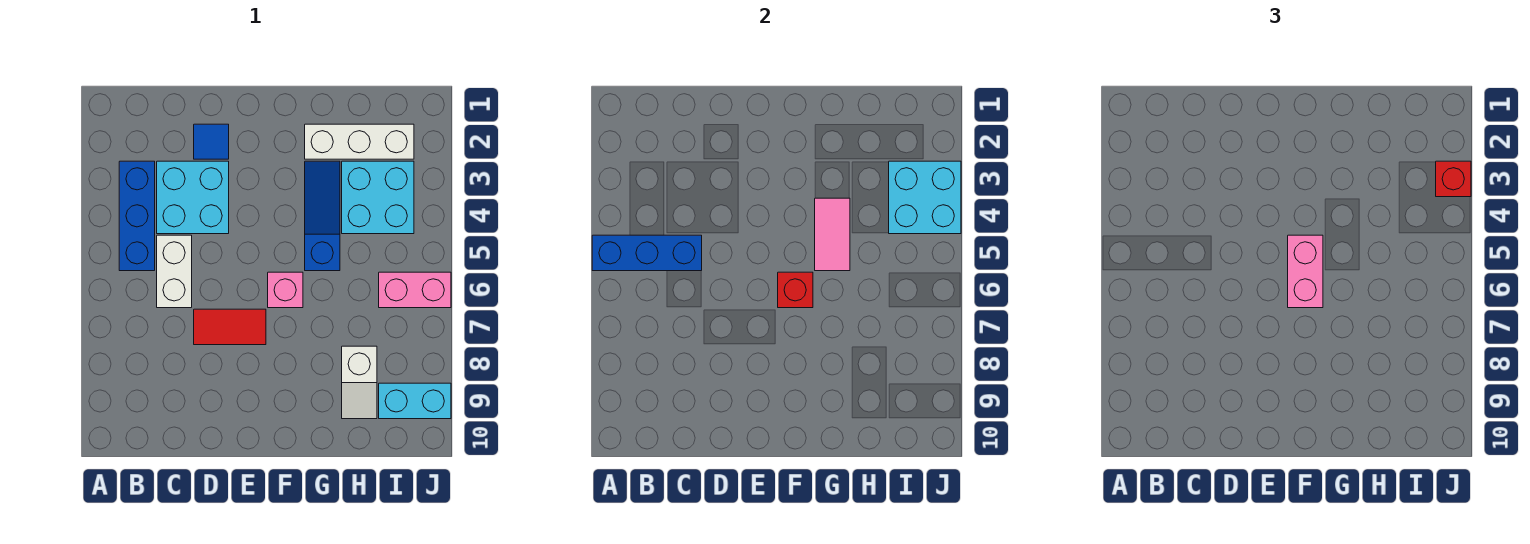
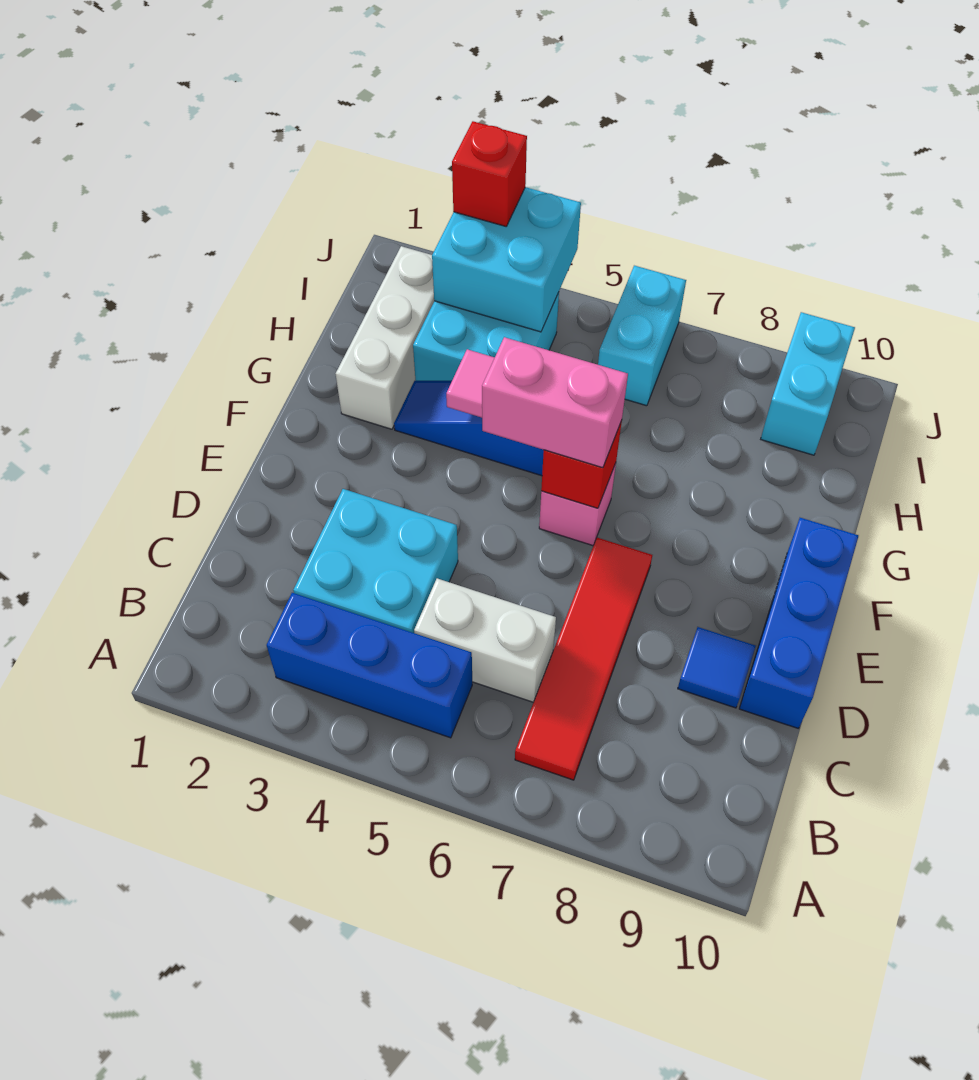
blue 1x3 brick [592,235,702,271] -> blue 1x3 brick moved to [739,518,858,728]
blue 1x1 tile [194,124,229,159] -> blue 1x1 tile moved to [678,627,756,708]
red 1x2 tile [194,309,266,345] -> red 1x4 tile [515,538,652,780]
white 1x2 slope [342,346,377,419] -> none
pink 1x2 brick [379,272,451,308] -> cyan 1x2 brick [598,266,686,406]

